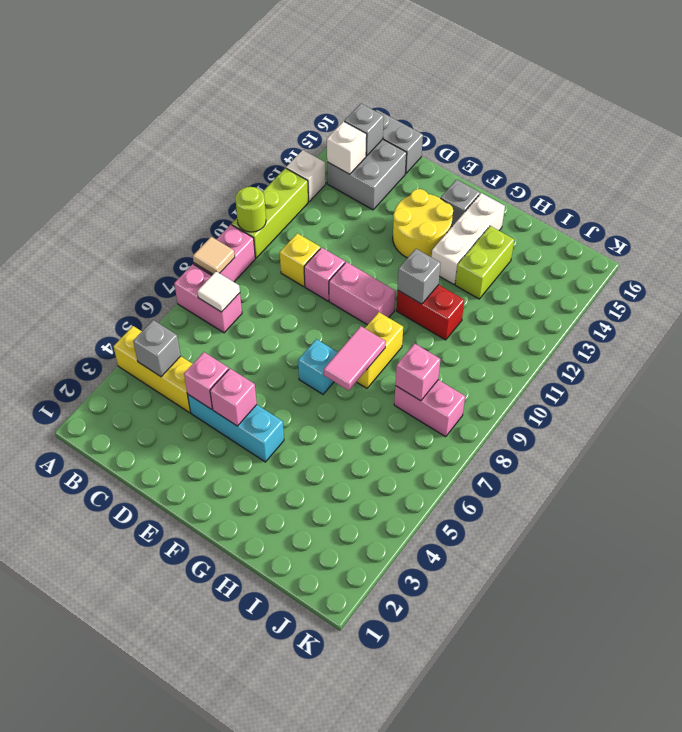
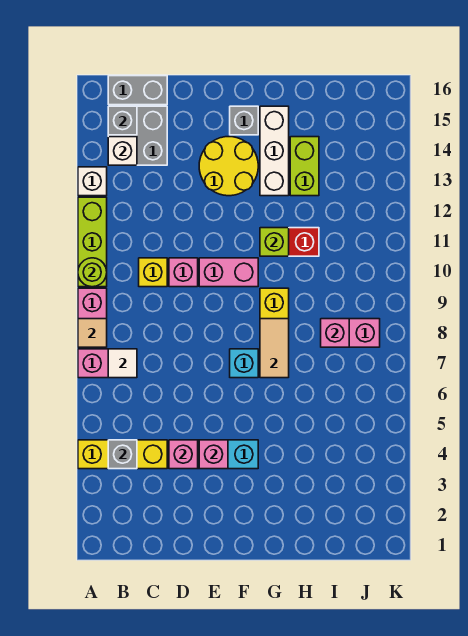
pink 1x2 tile [324,326,386,391] -> tan 1x2 tile [260,319,289,378]
grey 1x1 brick [398,249,441,304] -> lime 1x1 brick [260,228,289,256]

